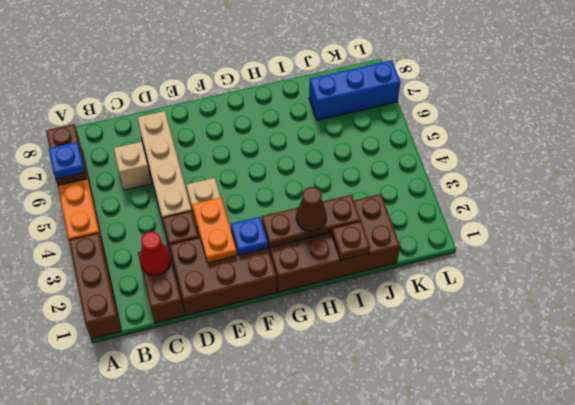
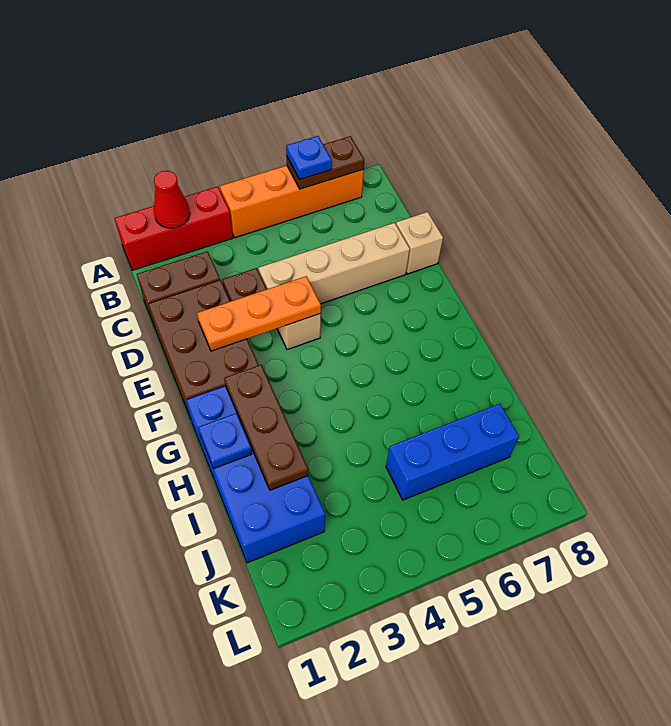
brown 1x3 brick [69,233,121,339] -> red 1x3 brick [115,187,233,270]
red 1x1 cone [140,232,171,275] -> red 1x1 cone moved to [154,171,190,228]
tan 1x1 brick [114,142,152,190] -> tan 1x1 brick moved to [396,212,443,274]
orange 1x2 plate [192,197,237,263] -> orange 1x3 plate [197,276,321,351]
blue 1x1 plate [231,217,268,255] -> blue 1x1 plate moved to [198,413,252,469]
brown 2x4 brick [268,194,400,292] -> blue 2x4 brick [186,386,325,563]
brown 1x1 cone [296,187,327,231] -> none
brown 1x1 plate [332,221,370,260] -> none
blue 1x3 brick [309,60,400,120] -> blue 1x3 brick turned to [386,404,519,500]

